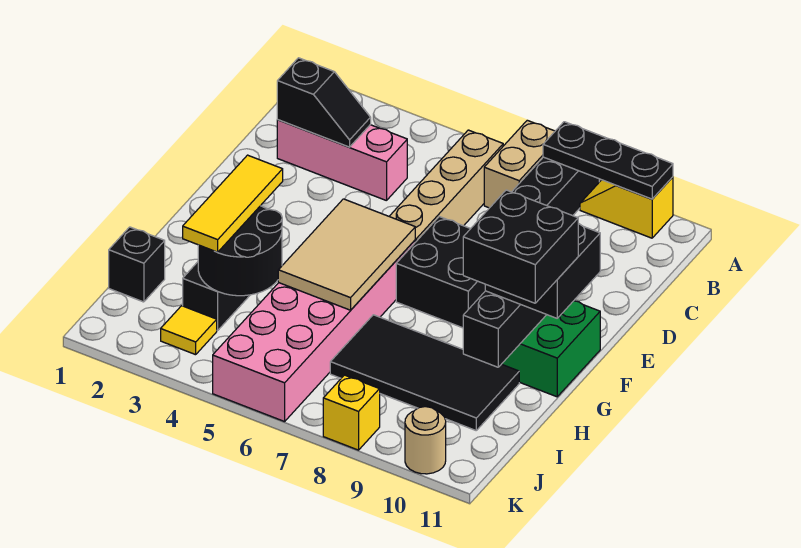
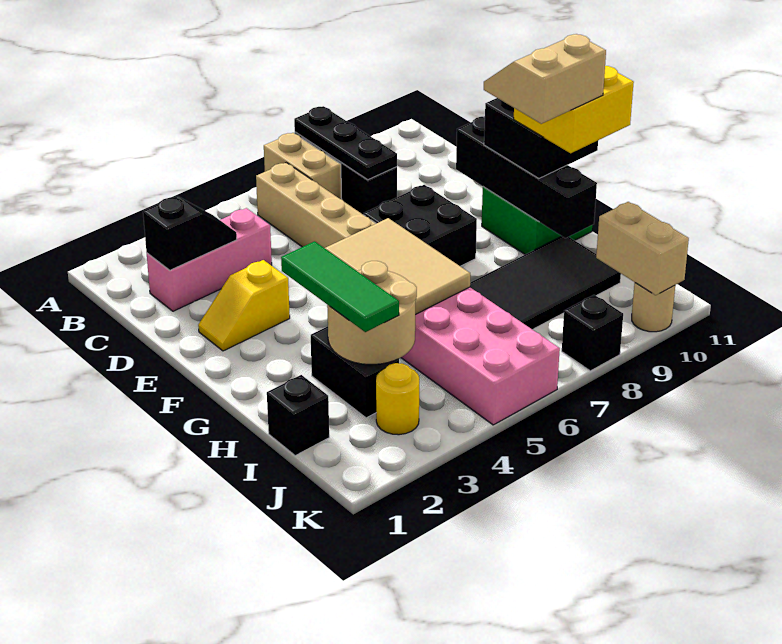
black 1x3 plate [543,122,673,199] -> black 1x3 plate turned to [294,106,397,180]
yellow 1x2 slope [580,177,673,238] -> yellow 1x2 slope moved to [198,260,290,351]
yellow 1x3 tile [183,155,283,252] -> green 1x3 tile [281,241,399,332]
none -> tan 2x2 slope [484,34,606,124]
black 2x2 brick [463,190,578,303] -> yellow 2x2 brick [514,66,634,153]
black 2x2 round brick [198,206,282,296] -> tan 2x2 round brick [327,261,417,364]
yellow 1x1 tile [161,306,217,355] -> yellow 1x1 round brick [376,363,419,435]
none -> tan 1x2 brick [596,202,689,295]
yellow 1x1 brick [323,375,380,450] -> black 1x1 brick [562,295,623,371]

